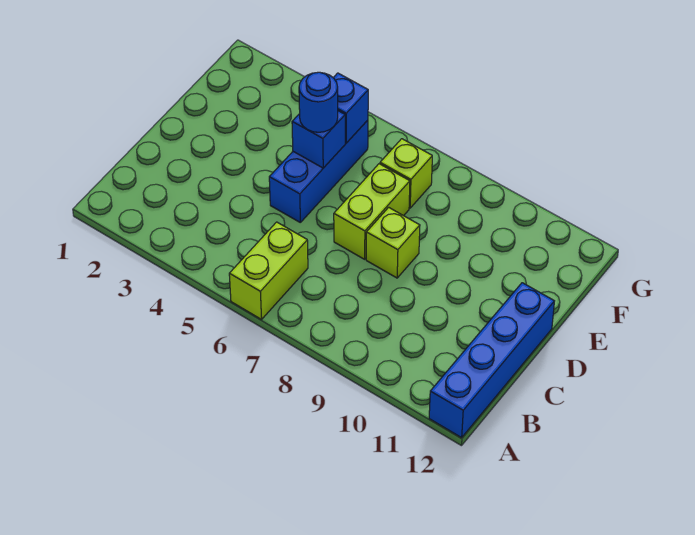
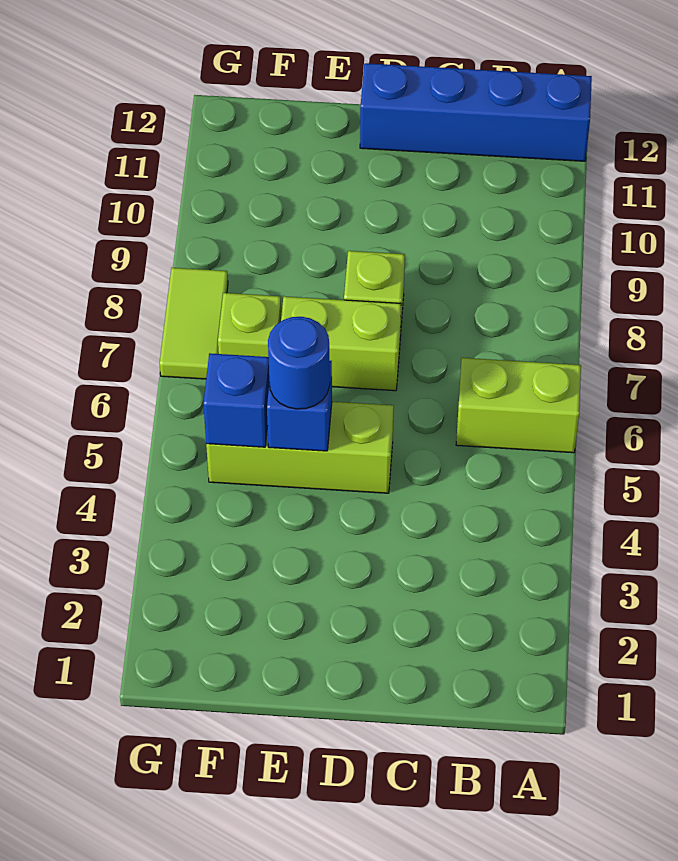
blue 1x3 brick [269,120,368,222] -> lime 1x3 brick [206,402,394,493]
none -> lime 1x2 tile [160,268,228,379]

